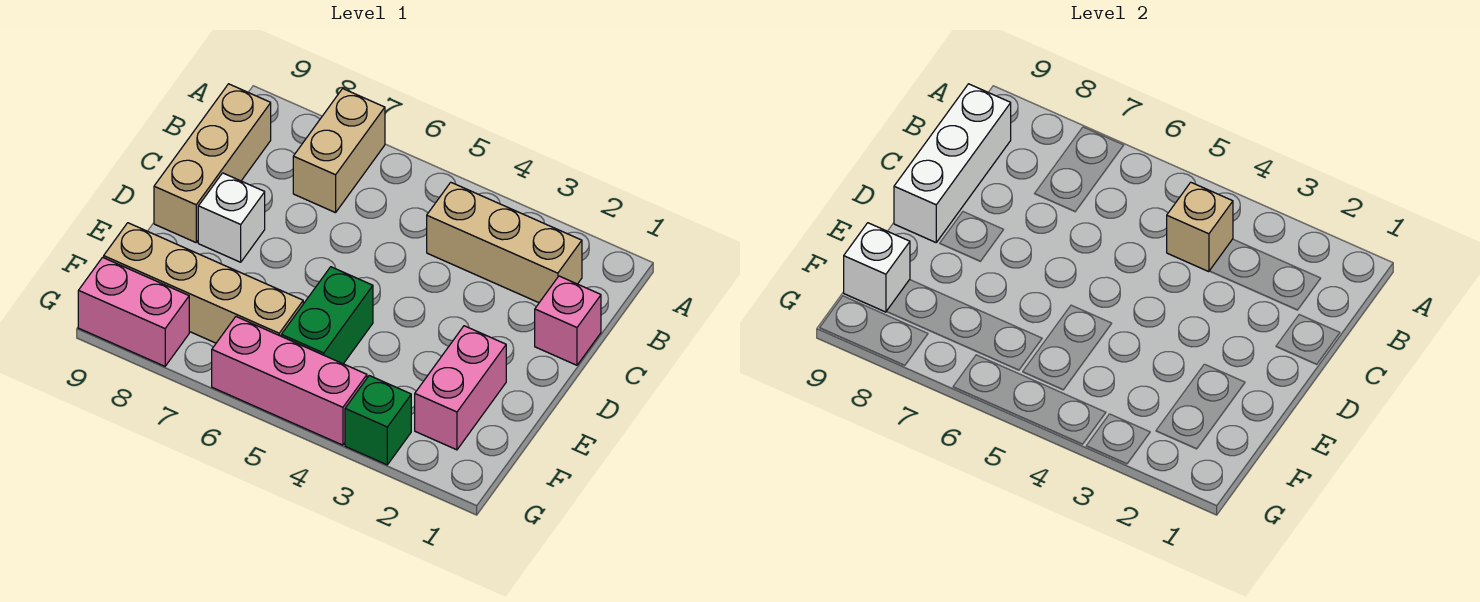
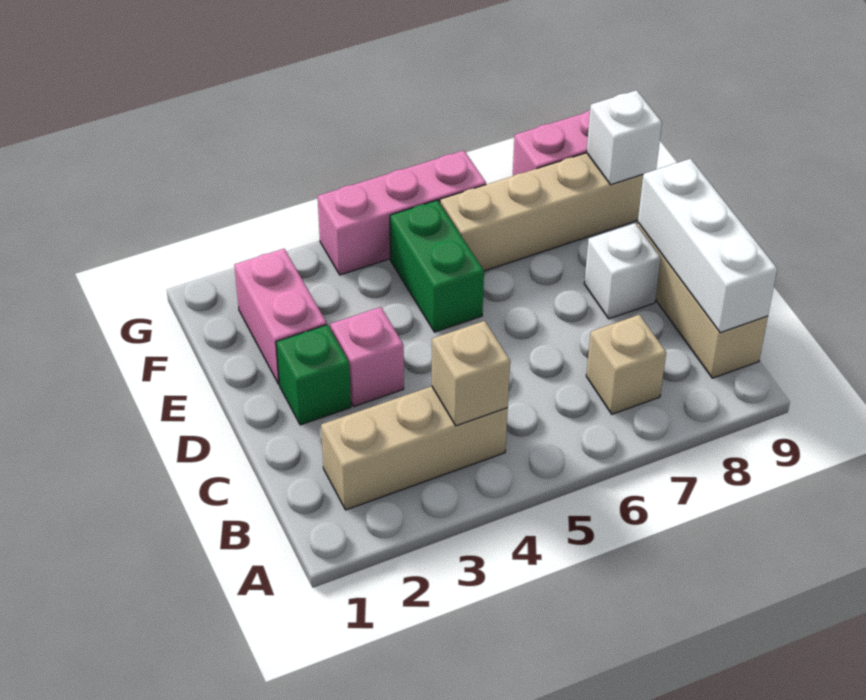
tan 1x2 brick [293,89,385,213] -> tan 1x1 brick [586,315,666,414]
pink 1x1 brick [535,276,601,365] -> pink 1x1 brick moved to [330,307,404,406]
green 1x1 brick [345,376,411,465] -> green 1x1 brick moved to [276,325,351,425]

